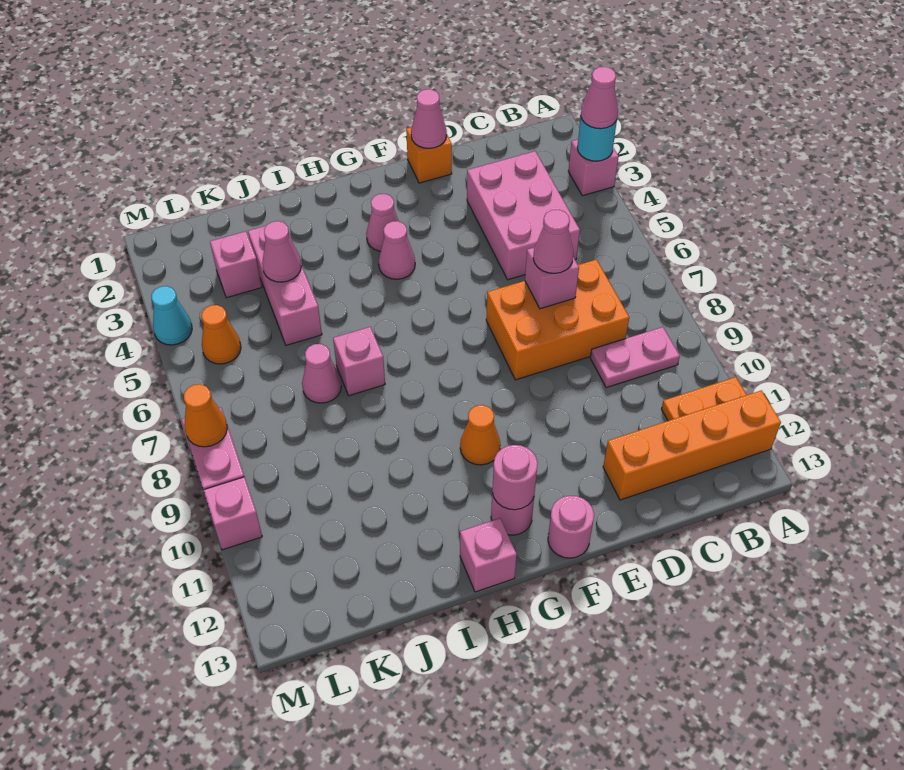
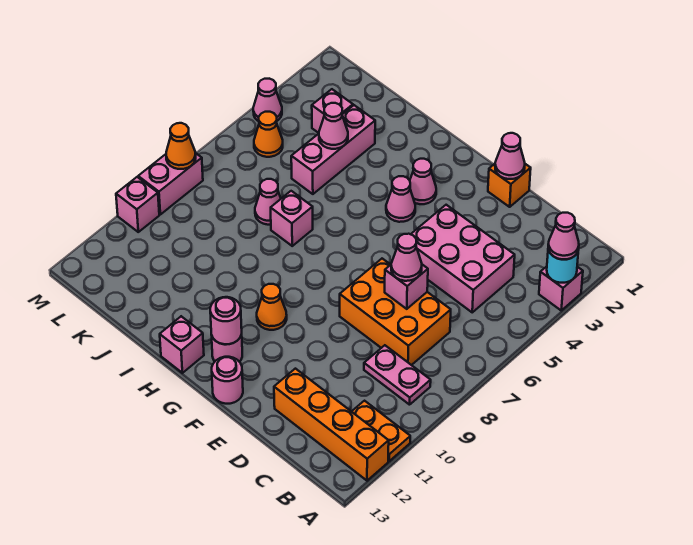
pink 2x3 brick [467,151,580,280] -> pink 2x3 brick turned to [411,205,515,312]
cyan 1x1 cone [152,286,192,345] -> pink 1x1 cone [253,79,282,121]

